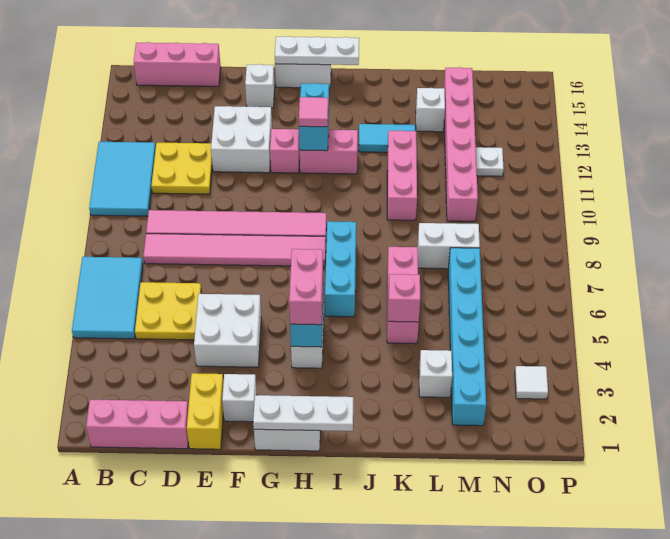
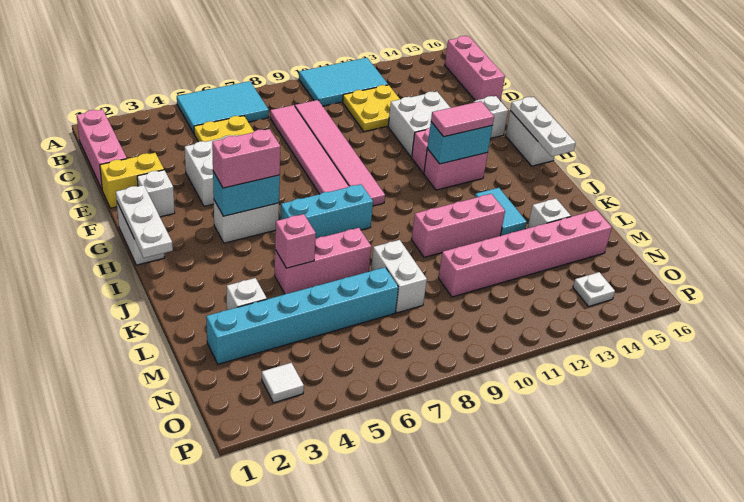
pink 1x2 brick [300,130,358,174] -> pink 1x2 brick turned to [424,149,488,190]
pink 1x1 tile [299,97,328,127] -> pink 1x2 tile [431,101,494,137]
white 1x1 plate [476,147,504,176] -> white 1x1 plate moved to [573,272,615,306]

